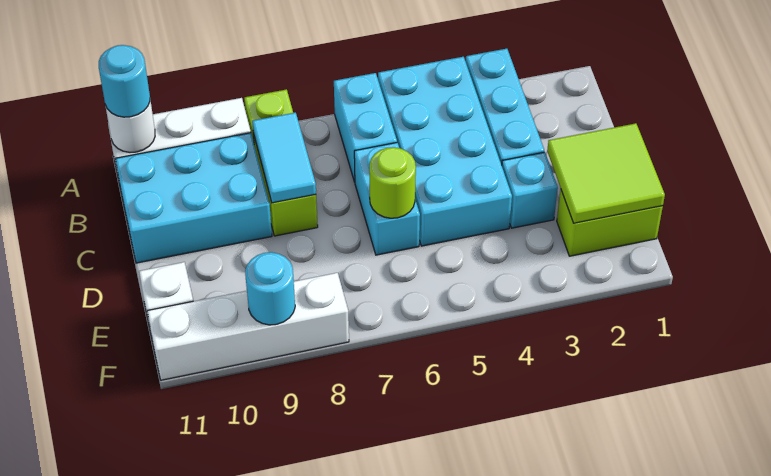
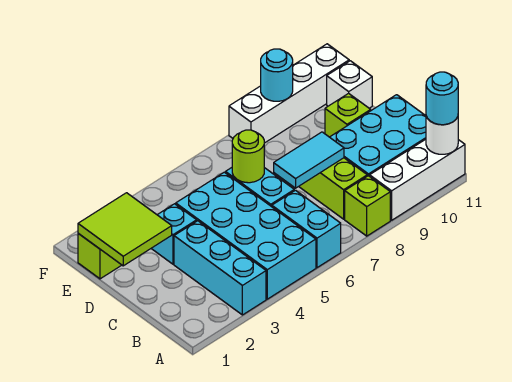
cyan 1x2 tile [252,113,316,203] -> cyan 1x2 tile turned to [274,132,344,188]
none -> lime 1x1 brick [325,93,371,137]

